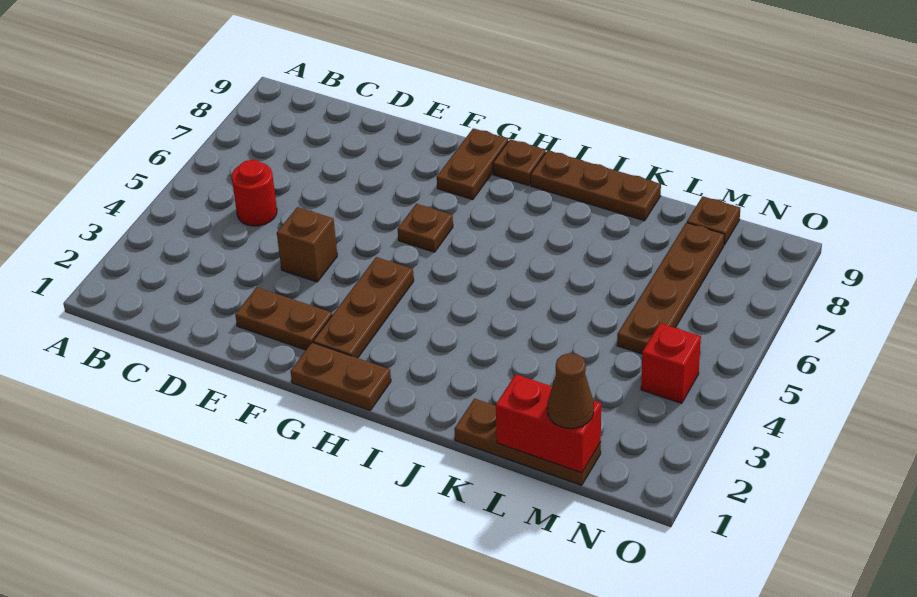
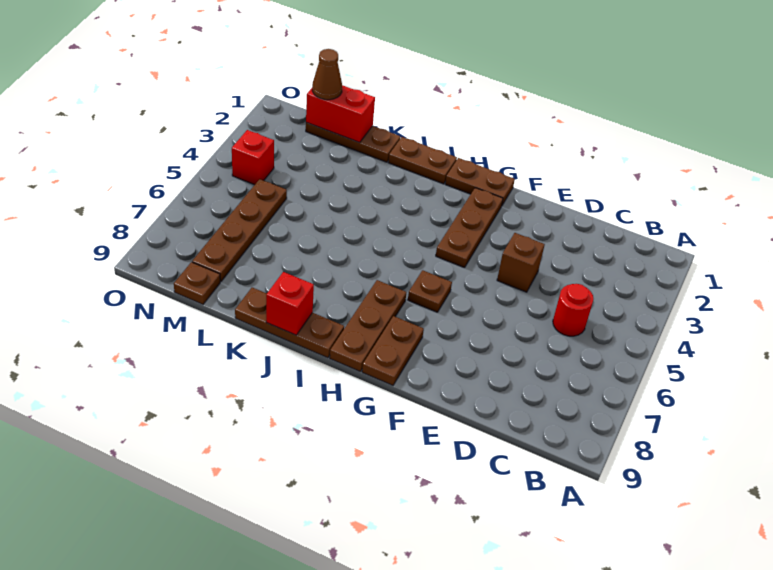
brown 1x2 plate [235,287,332,350] -> brown 1x2 plate moved to [388,137,457,184]
brown 1x1 plate [493,139,546,186] -> brown 1x3 plate [330,280,406,371]
none -> red 1x1 brick [266,272,314,335]

